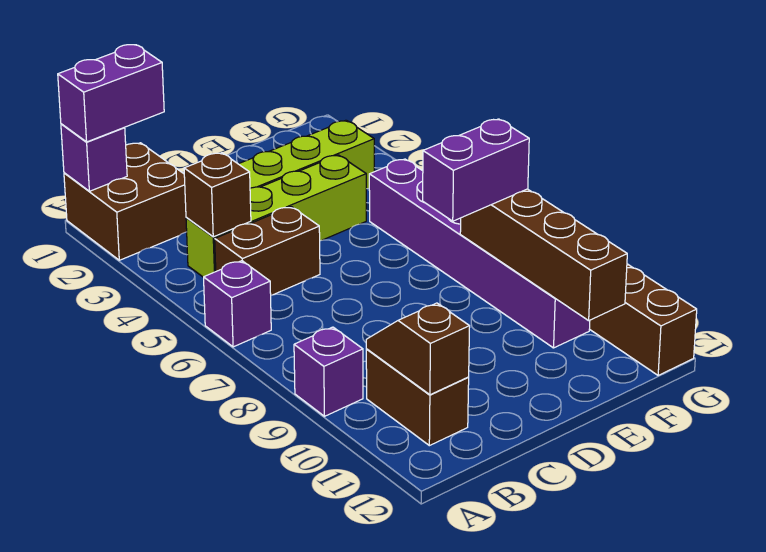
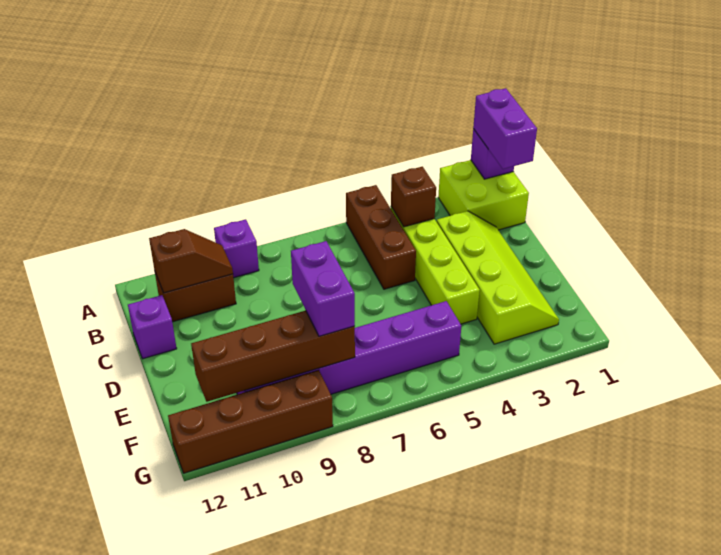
brown 2x2 brick [64,143,187,260] -> lime 2x2 brick [438,160,529,230]
purple 1x1 brick [204,261,271,347] -> purple 1x1 brick moved to [128,295,177,359]
brown 1x2 brick [215,207,320,295] -> brown 1x3 brick [346,185,416,289]

